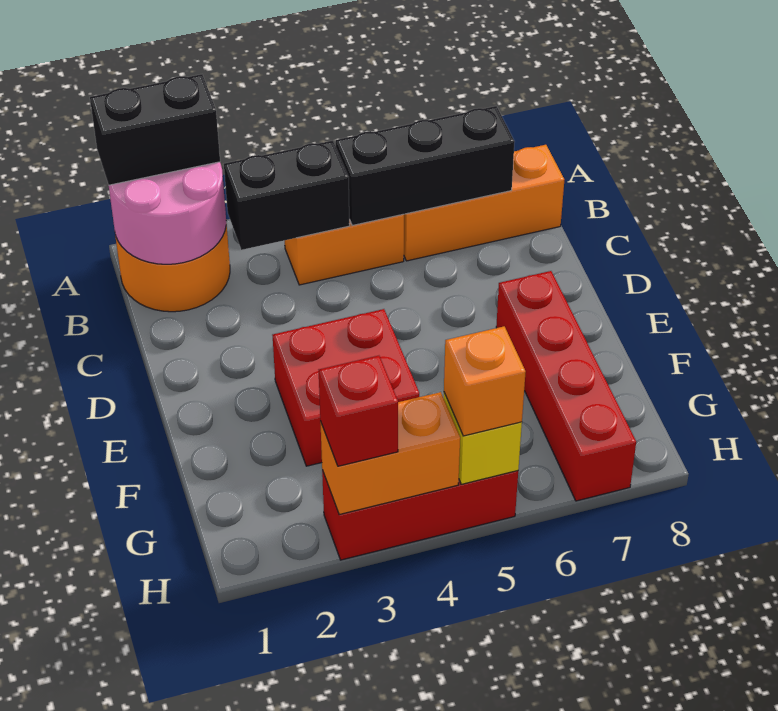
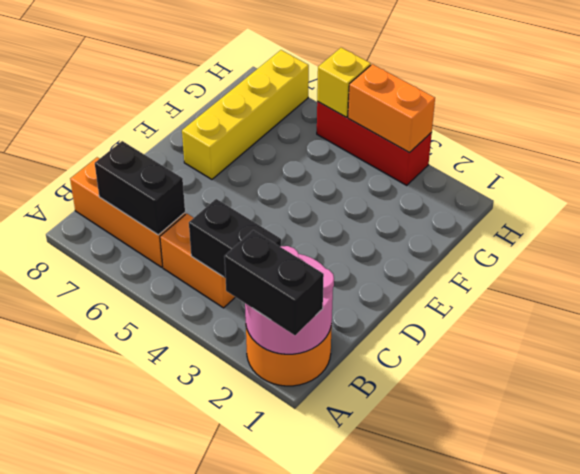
black 1x3 brick [336,106,515,225] -> black 1x2 brick [95,141,185,235]
red 2x2 brick [273,309,419,466] -> none
red 1x4 brick [496,271,636,501] -> yellow 1x4 brick [182,50,309,179]
red 1x1 brick [319,356,398,466] -> none
orange 1x1 brick [444,326,526,436] -> none

